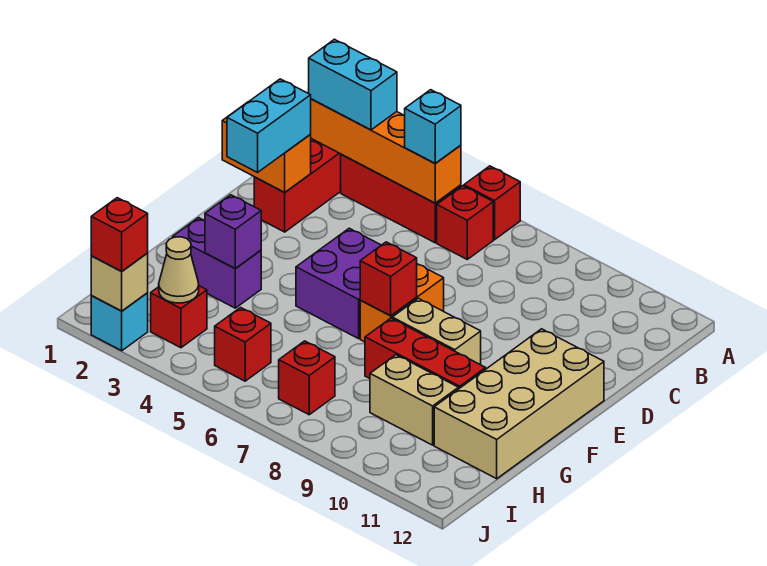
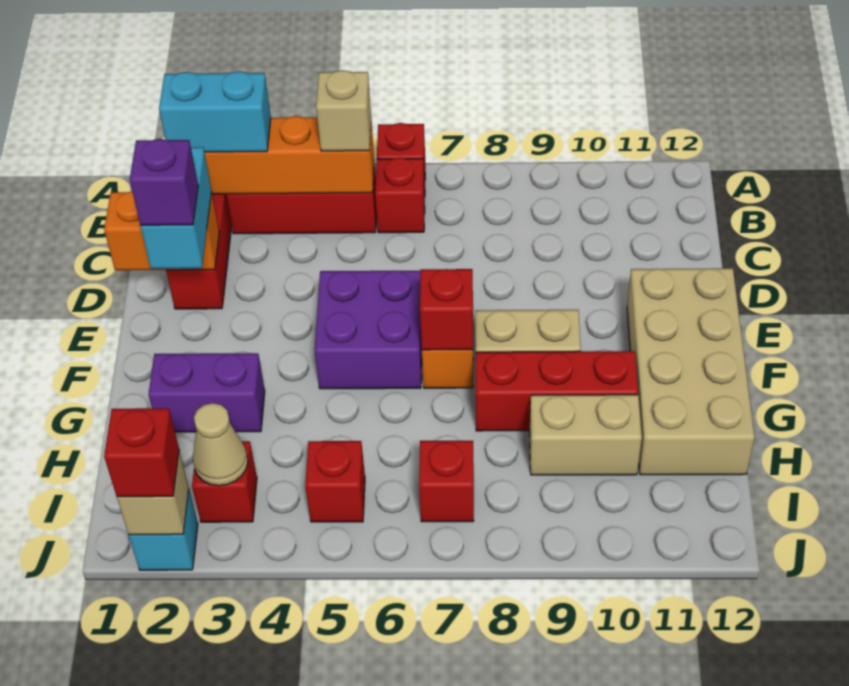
cyan 1x1 brick [405,90,461,163] -> tan 1x1 brick [316,70,371,151]
purple 1x1 brick [205,195,261,269] -> purple 1x1 brick moved to [130,139,198,225]

